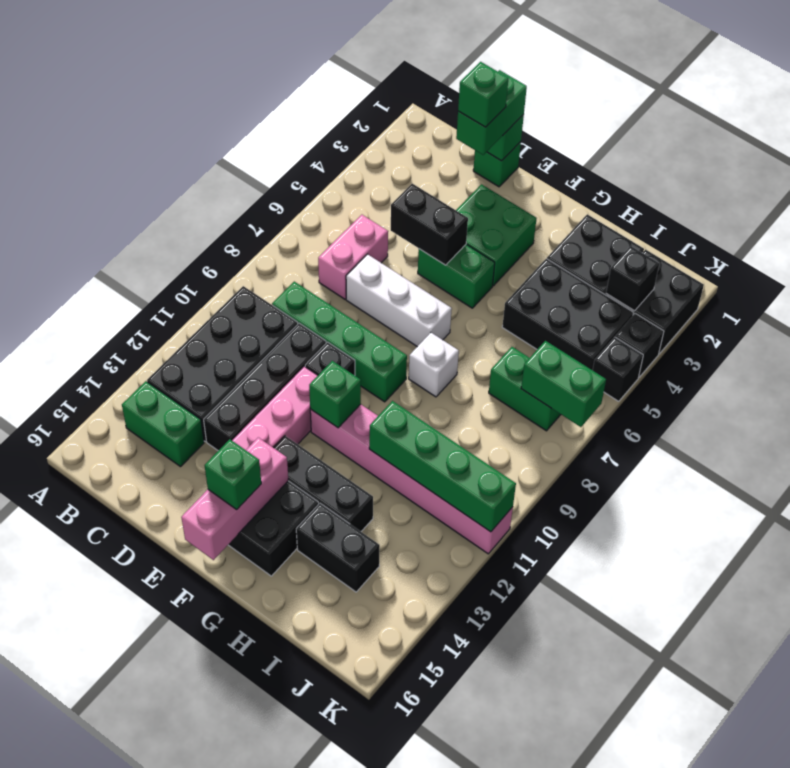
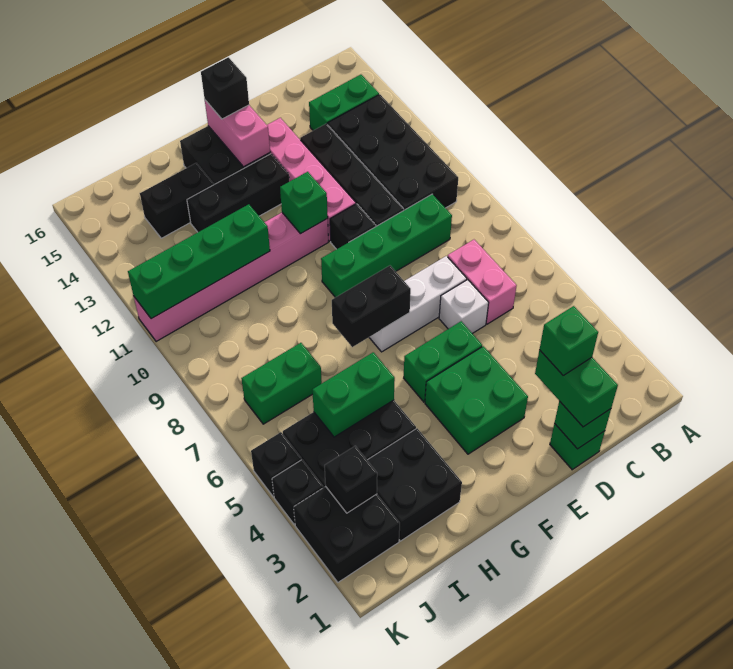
black 1x2 brick [391,184,468,265] -> black 1x2 brick moved to [332,266,411,347]
pink 1x3 brick [181,437,288,560] -> pink 1x2 brick [205,100,270,167]
green 1x1 brick [205,439,261,509] -> black 1x1 brick [201,57,249,119]
white 1x1 brick [409,333,459,397] -> white 1x1 brick moved to [439,280,488,334]
green 1x2 brick [521,341,606,427] -> green 1x2 brick moved to [312,352,395,437]

